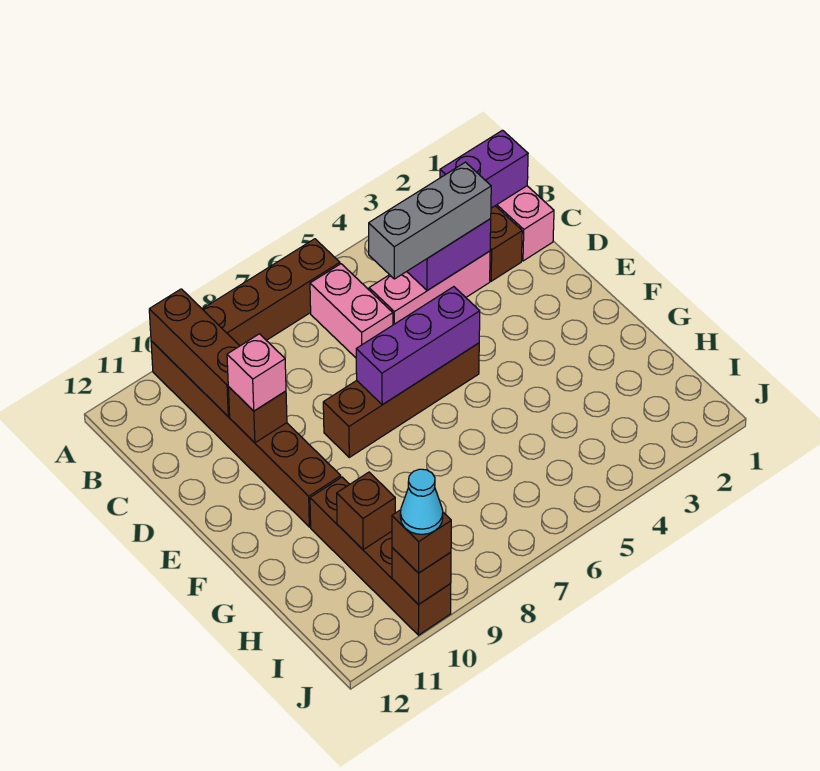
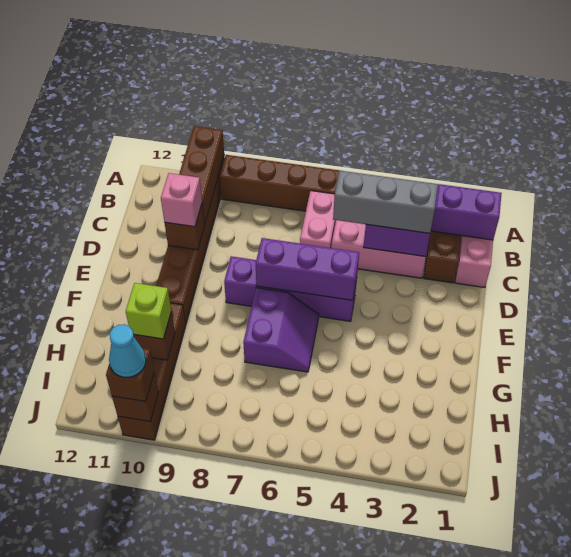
brown 1x4 brick [323,343,479,457] -> purple 1x4 brick [224,256,357,321]
none -> purple 2x2 slope [243,288,319,372]
none -> lime 1x1 brick [126,283,171,339]

